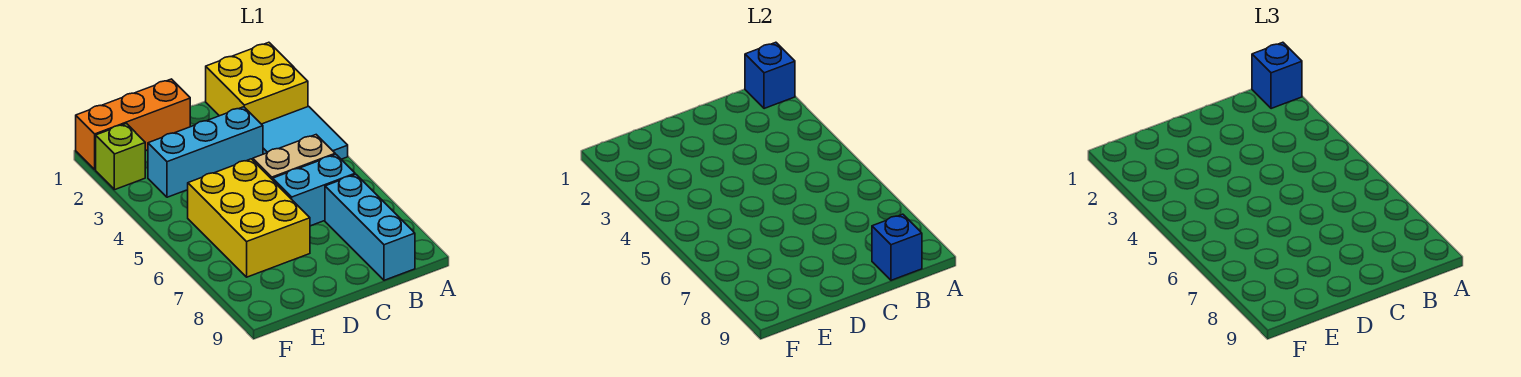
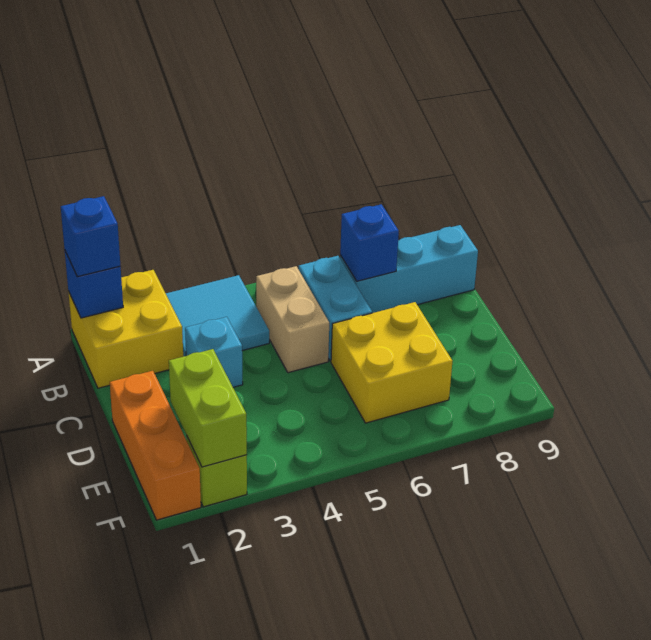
blue 1x1 brick [872,214,922,280] -> blue 1x1 brick moved to [340,204,399,281]
cyan 1x3 brick [148,107,263,197] -> cyan 1x1 brick [185,317,243,387]
yellow 2x3 brick [188,159,310,277] -> yellow 2x2 brick [331,302,452,423]
none -> lime 1x2 brick [169,349,247,467]

